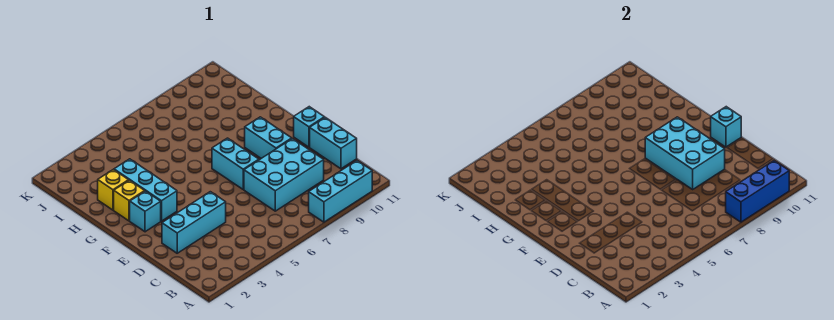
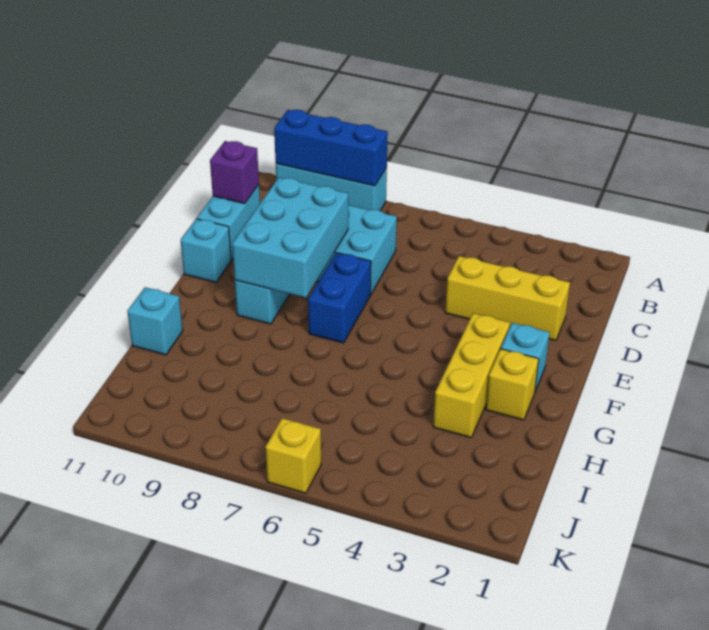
none -> purple 1x1 brick [210,141,259,204]
cyan 1x3 brick [162,192,226,253] -> yellow 1x3 brick [445,256,570,341]
cyan 1x2 brick [212,138,259,189] -> blue 1x2 brick [308,253,371,343]
cyan 1x1 brick [711,107,741,147] -> cyan 1x1 brick moved to [127,287,183,355]
cyan 1x3 brick [114,159,177,221] -> yellow 1x3 brick [433,313,510,437]
yellow 1x1 brick [98,170,129,210] -> yellow 1x1 brick moved to [265,418,321,493]

